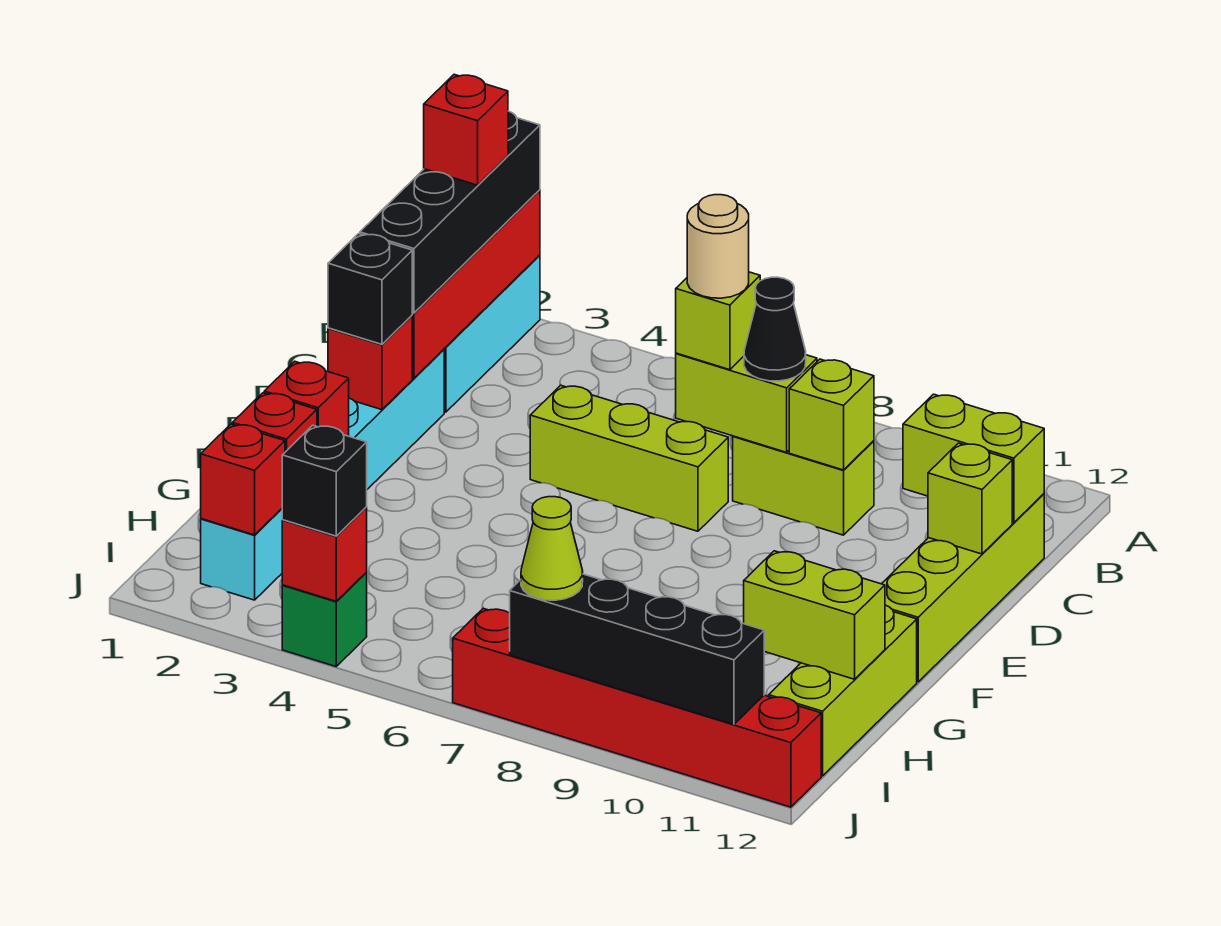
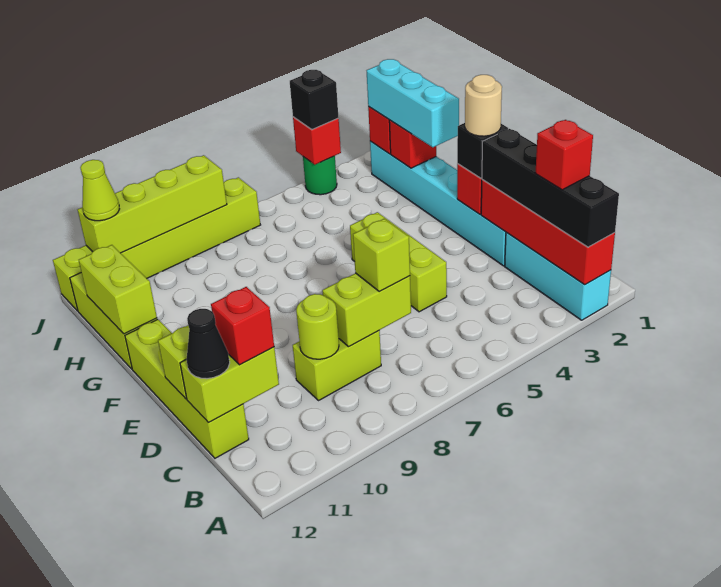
tan 1x1 round brick [687,195,749,298] -> tan 1x1 round brick moved to [465,75,502,136]
black 1x1 cone [744,277,806,381] -> black 1x1 cone moved to [187,309,230,379]
lime 1x1 brick [789,359,874,470] -> lime 1x1 round brick [296,294,339,359]
lime 1x3 brick [530,385,728,531] -> lime 1x3 brick turned to [350,212,447,312]
red 1x1 brick [264,361,349,436] -> red 1x1 brick moved to [211,287,274,365]
none -> cyan 1x3 brick [367,59,459,147]
lime 1x2 brick [744,551,885,679] -> lime 1x2 brick turned to [79,245,157,334]
green 1x1 brick [282,573,367,666] -> green 1x1 round brick [303,156,337,195]
red 1x6 brick [453,608,821,807] -> lime 1x6 brick [53,177,260,311]
black 1x4 brick [510,574,764,724] -> lime 1x4 brick [78,155,227,253]
lime 1x1 cone [521,497,583,600] -> lime 1x1 cone moved to [80,160,119,221]

